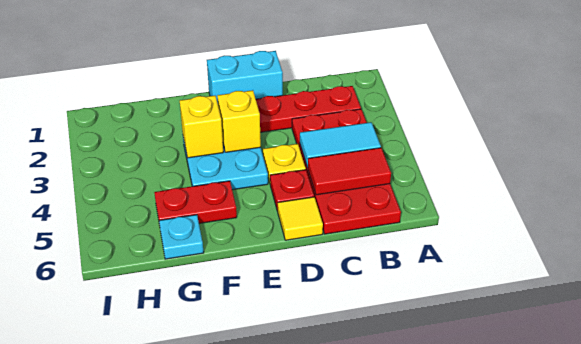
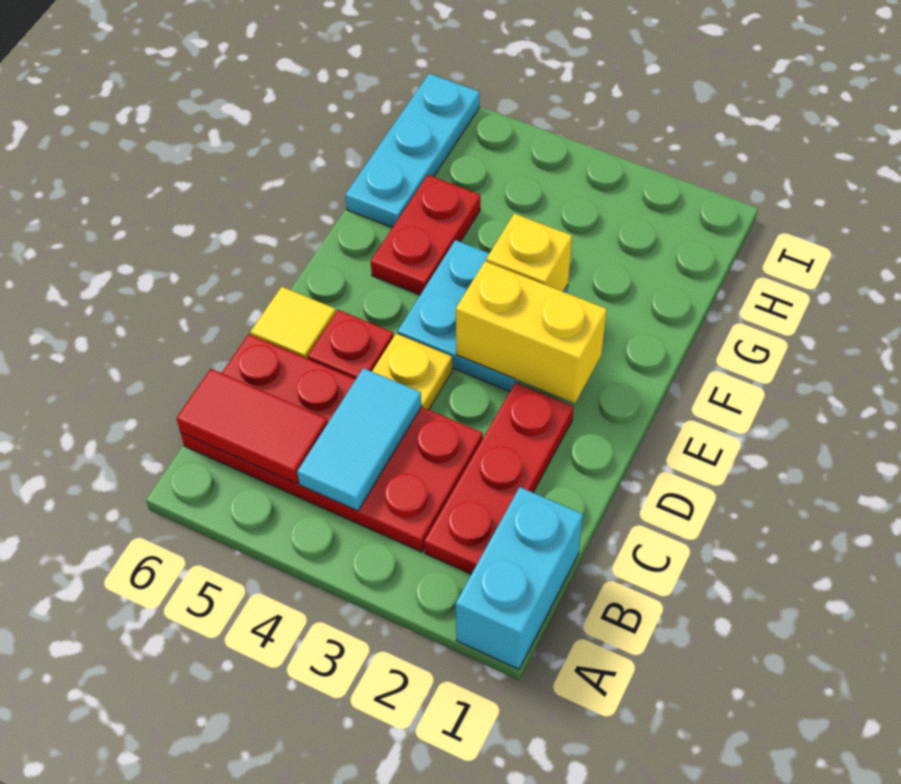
red 1x2 tile [308,148,391,195] -> red 1x2 tile turned to [176,369,328,484]
cyan 1x2 brick [207,51,283,103] -> cyan 1x2 brick moved to [456,487,583,669]
yellow 1x1 brick [217,90,261,152] -> yellow 1x2 brick [456,261,607,403]
cyan 1x1 plate [159,215,204,259] -> cyan 1x3 plate [345,74,480,228]

